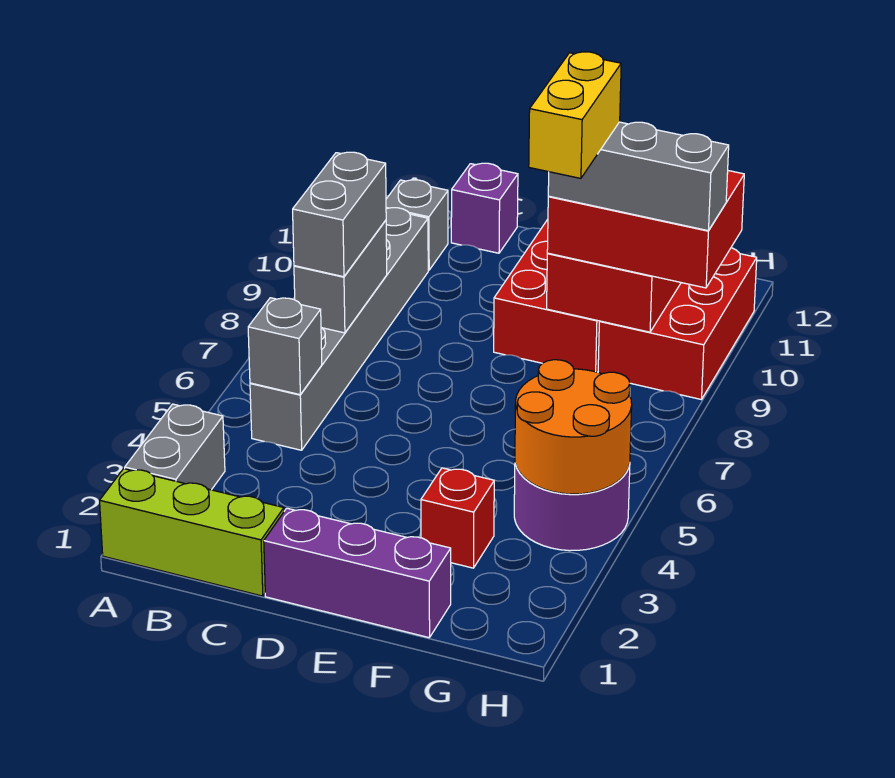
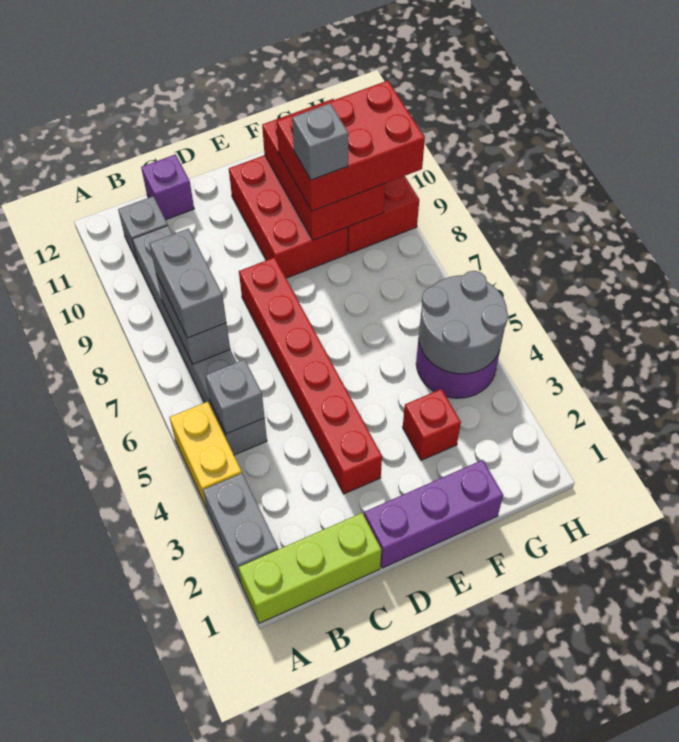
none -> red 1x6 brick [239,257,382,494]
yellow 1x2 brick [529,52,621,178] -> yellow 1x2 brick moved to [169,402,242,509]
grey 1x3 brick [548,122,729,231] -> grey 1x1 brick [292,103,348,180]
orange 2x2 round brick [515,360,632,494] -> grey 2x2 round brick [419,271,508,374]

